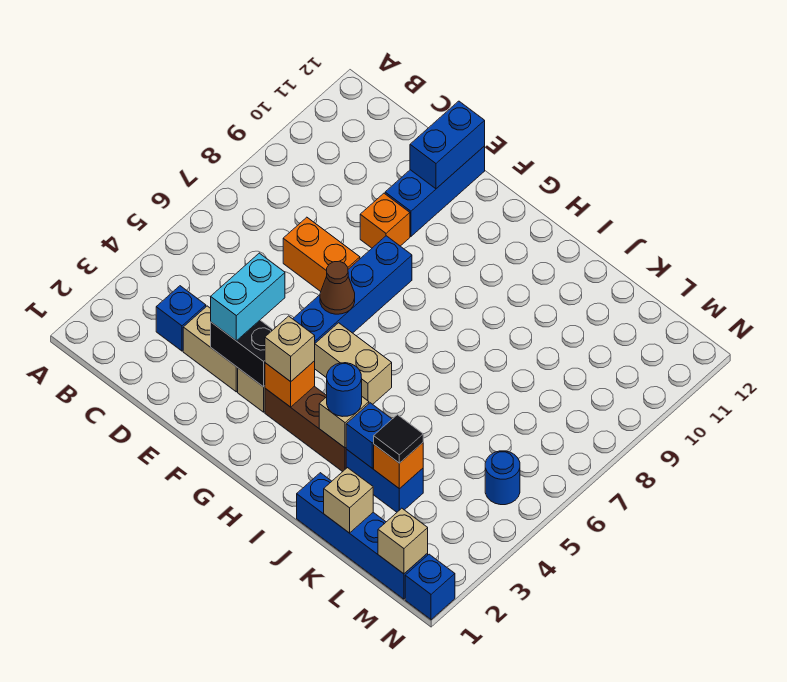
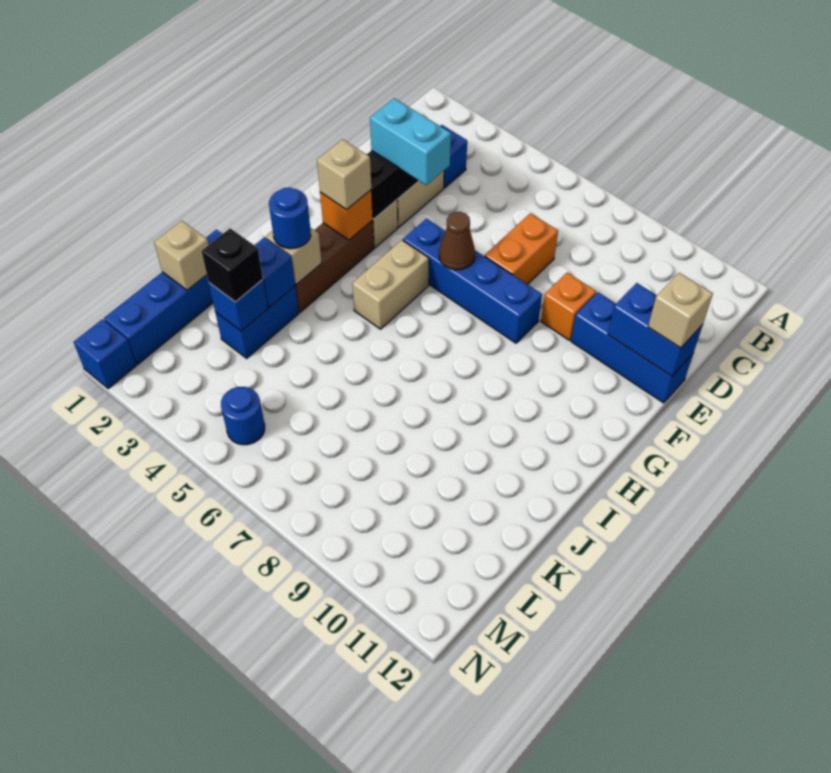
orange 1x1 brick [374,443,423,489] -> blue 1x1 brick [209,280,268,331]
black 1x1 tile [374,415,423,463] -> black 1x1 brick [202,228,263,302]
tan 1x1 brick [378,508,428,574] -> tan 1x1 brick moved to [648,273,713,348]

